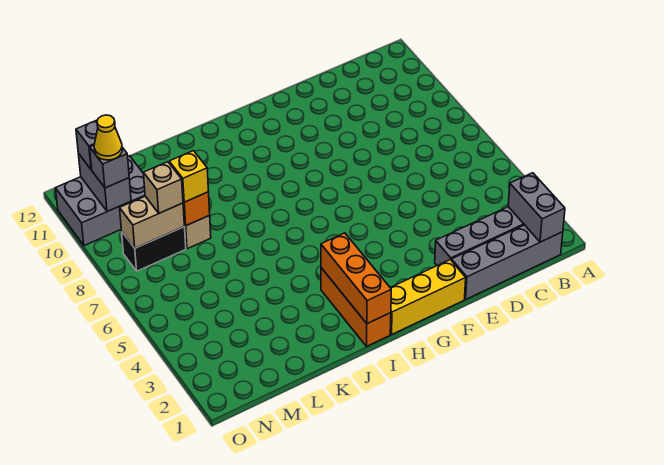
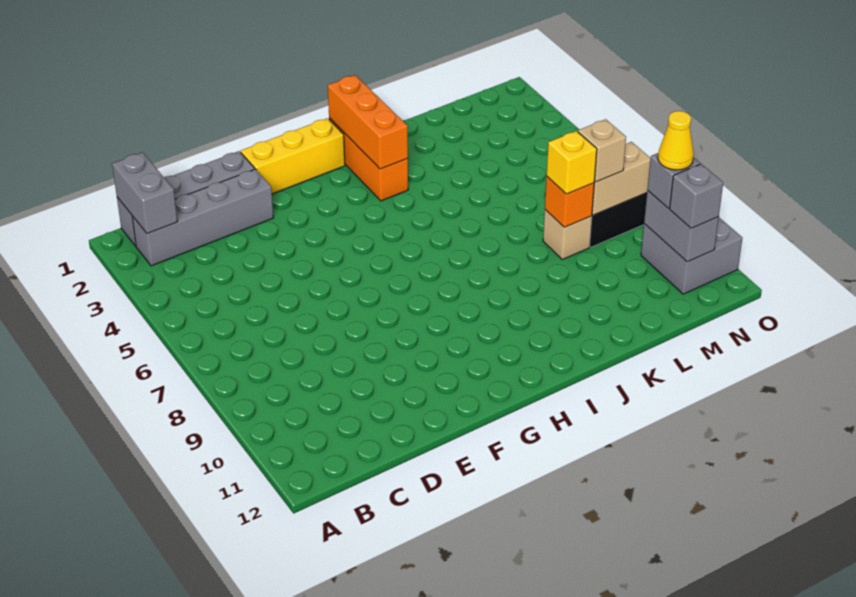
grey 2x3 brick [55,156,145,246] -> grey 2x2 brick [641,218,742,294]

